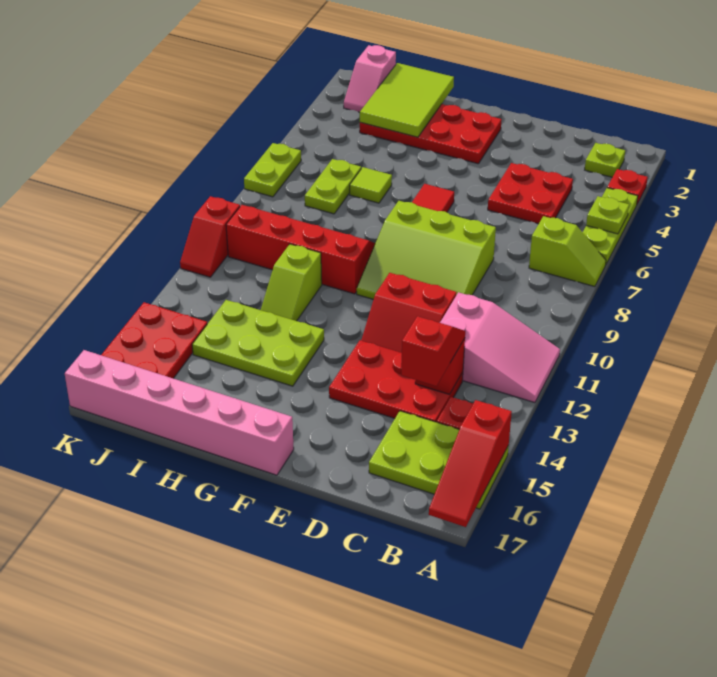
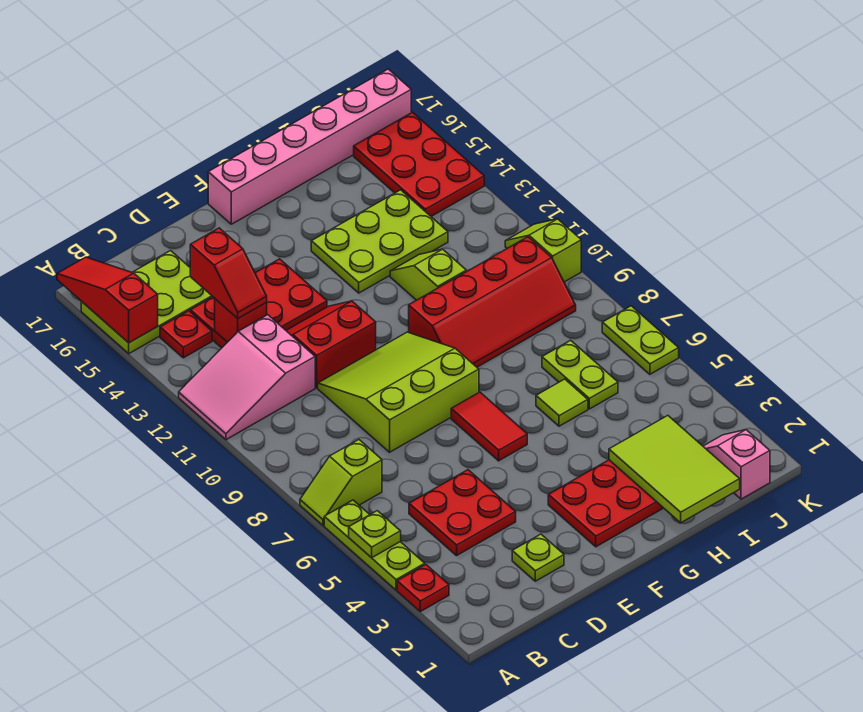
lime 1x1 plate [585,143,625,177] -> lime 1x1 plate moved to [512,534,564,581]
red 1x2 slope [180,196,240,277] -> lime 1x2 slope [505,219,581,282]

